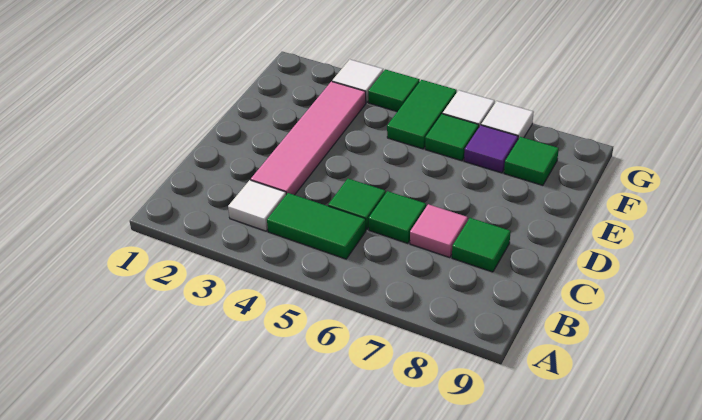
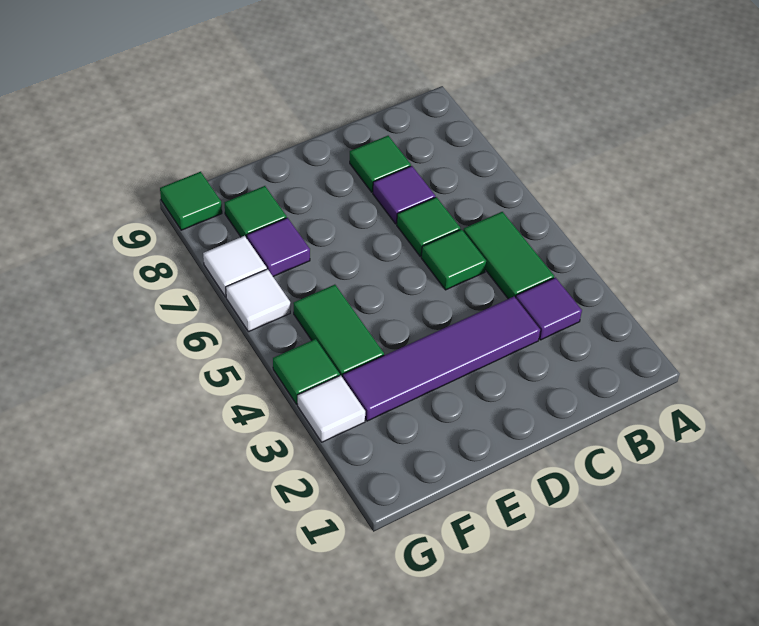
white 1x1 tile [228,180,286,231] -> purple 1x1 tile [516,278,582,340]
pink 1x4 tile [251,81,366,195] -> purple 1x4 tile [343,297,540,421]
pink 1x1 tile [410,204,468,258] -> purple 1x1 tile [373,166,435,224]
green 1x2 tile [387,80,457,149] -> green 1x2 tile turned to [293,285,384,378]
green 1x1 tile [425,114,479,161] -> green 1x1 tile moved to [160,172,222,230]

